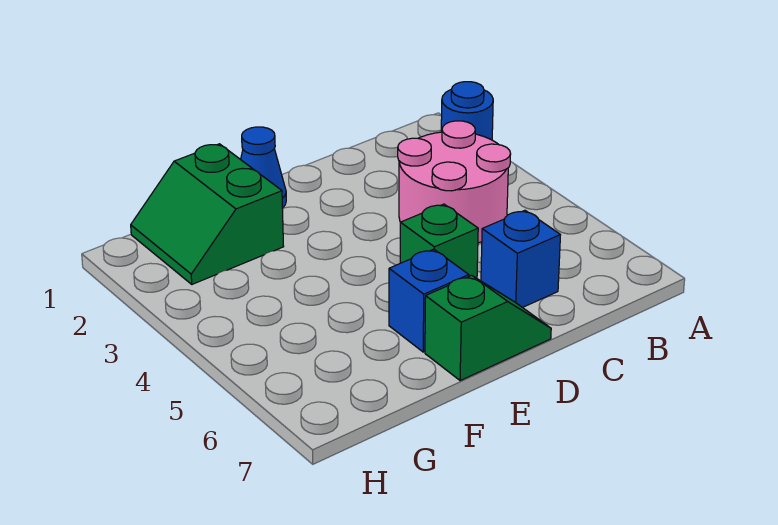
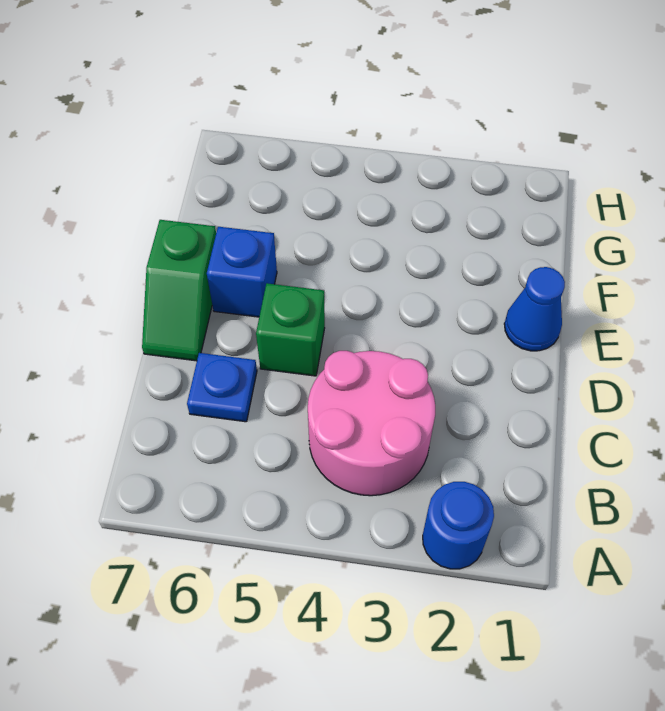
blue 1x1 brick [481,210,560,308] -> blue 1x1 plate [187,353,257,422]
green 2x2 slope [131,144,284,284] -> none

